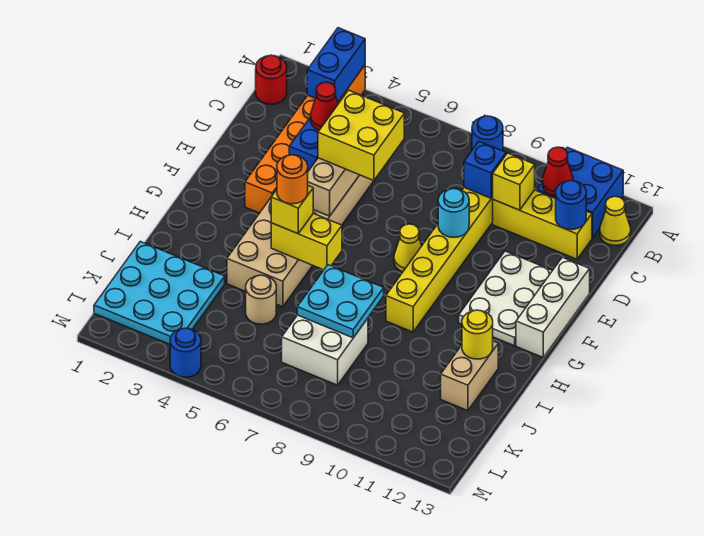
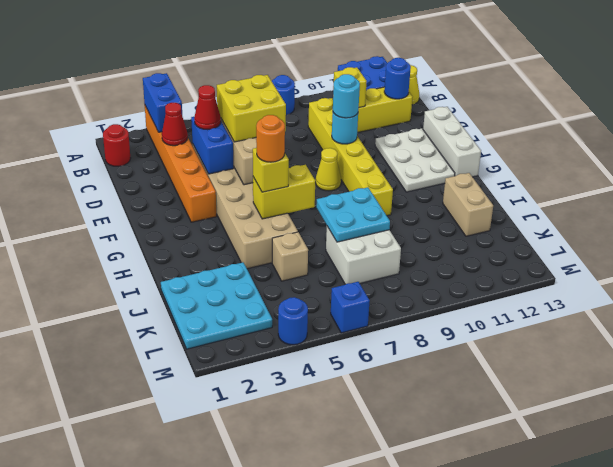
red 1x1 cone [543,147,573,196] -> red 1x1 cone moved to [162,103,188,146]
blue 1x1 brick [464,142,506,198] -> blue 1x1 brick moved to [331,282,370,333]
none -> cyan 1x1 round brick [333,74,360,118]
yellow 1x1 round brick [462,310,493,359] -> none
tan 1x1 round brick [246,275,276,324] -> tan 1x1 brick [272,232,308,281]

